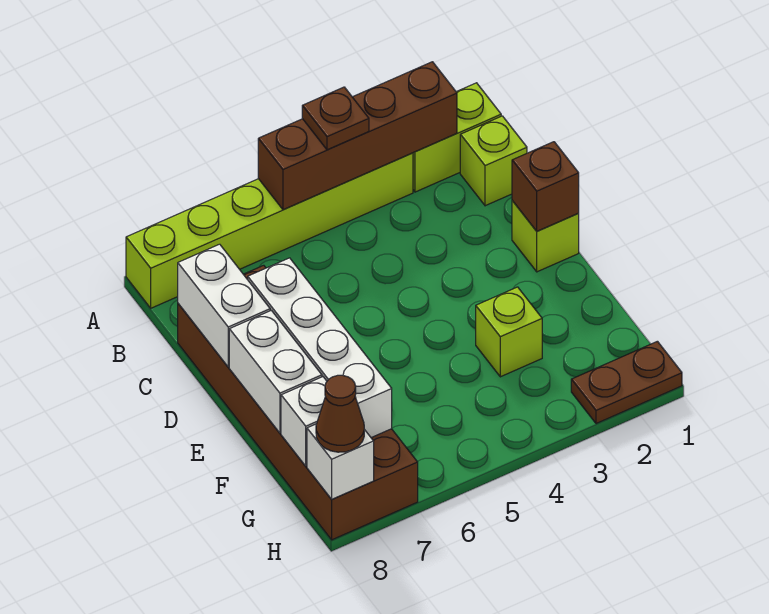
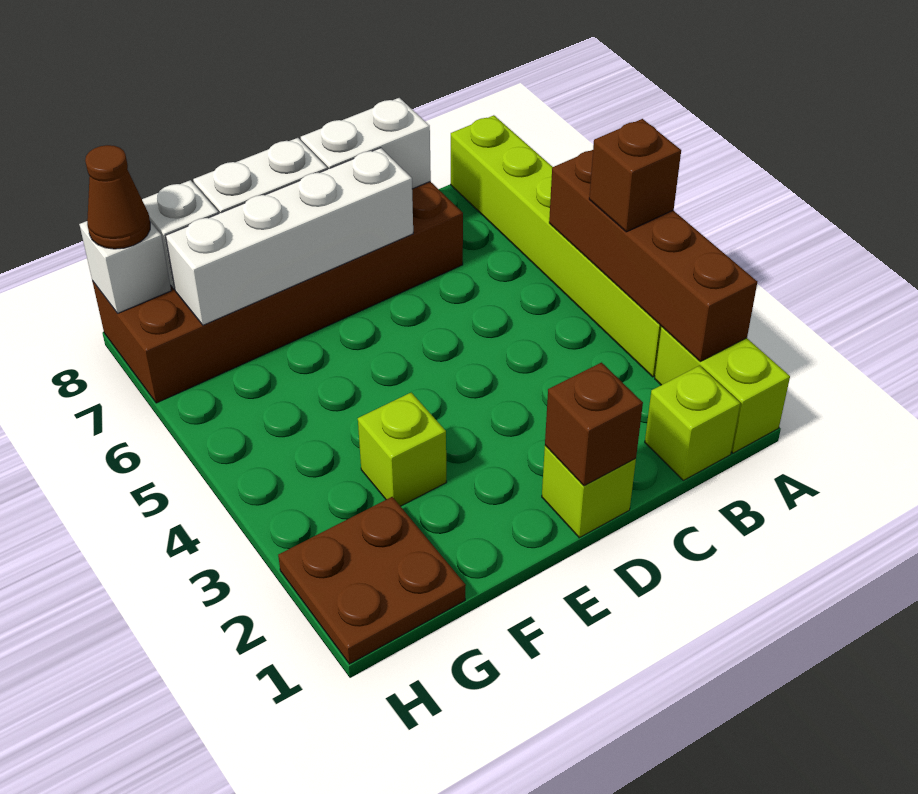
brown 1x1 plate [302,87,369,150] -> brown 1x1 brick [589,119,681,232]
brown 1x2 plate [571,341,682,424] -> brown 2x2 plate [278,497,466,664]

